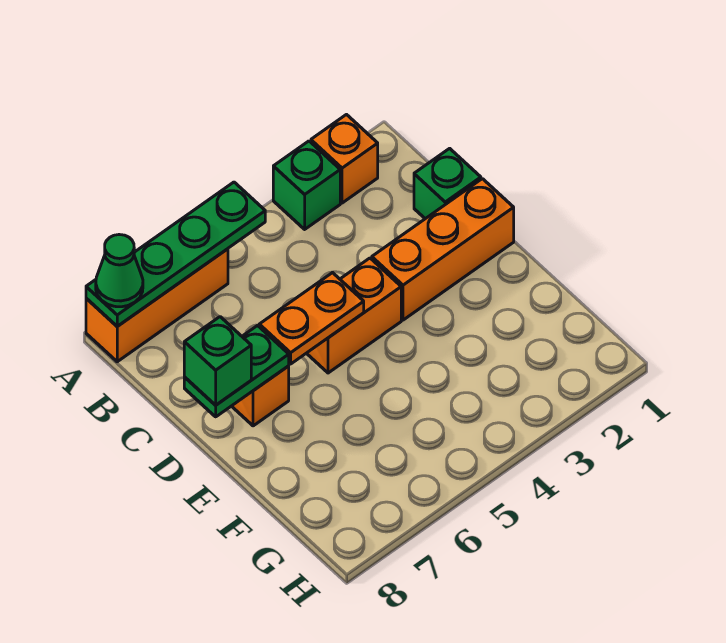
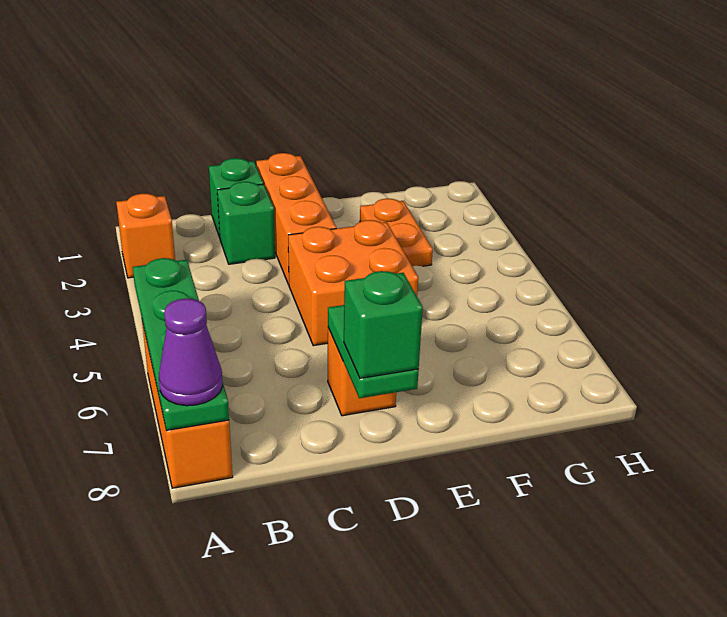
green 1x1 brick [273,141,340,229] -> green 1x1 brick moved to [217,182,275,264]
green 1x1 cone [96,235,143,307] -> purple 1x1 cone [159,299,223,406]
orange 1x2 brick [307,258,401,373] -> orange 2x2 brick [288,220,418,346]
orange 1x2 plate [259,273,364,364] -> orange 1x2 plate moved to [360,199,433,266]

